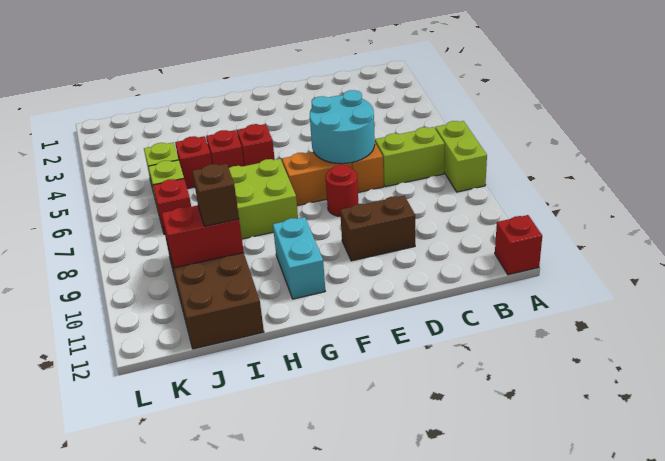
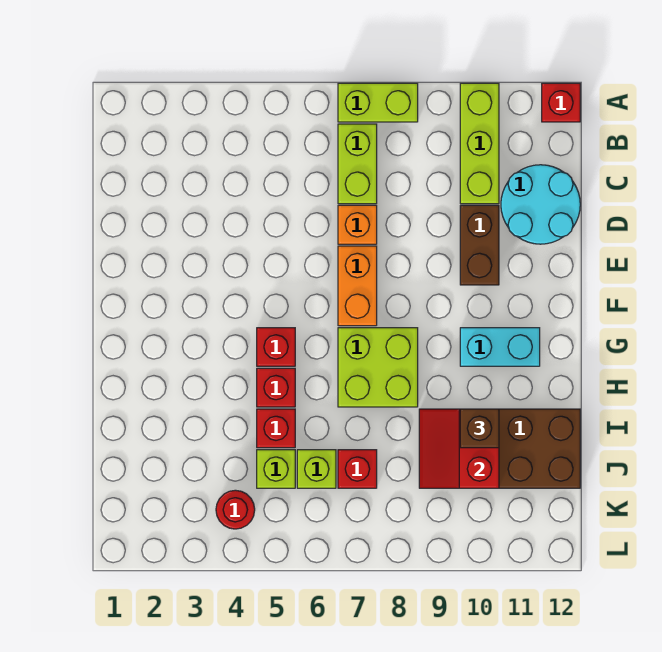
none -> lime 1x3 brick [460,83,499,204]
cyan 2x2 round brick [310,90,375,164] -> cyan 2x2 round brick moved to [501,165,580,244]
red 1x1 round brick [325,164,358,216] -> red 1x1 round brick moved to [216,490,255,529]

